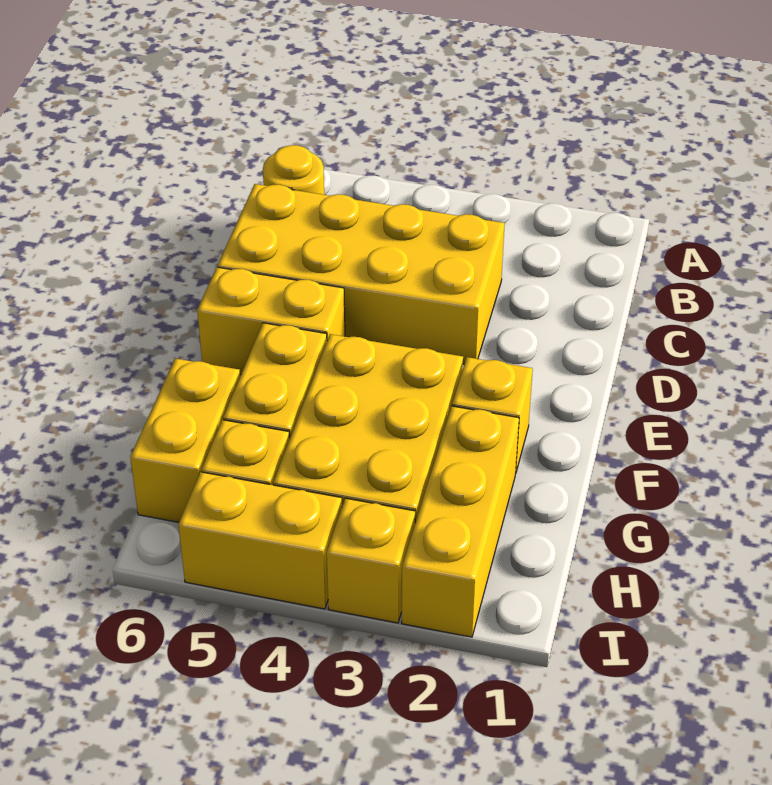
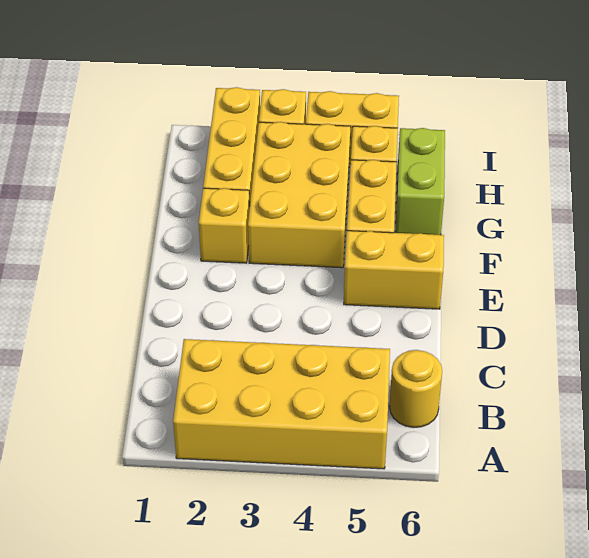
yellow 2x4 brick [218,184,505,364] -> yellow 2x4 brick moved to [173,339,390,469]
yellow 1x2 brick [130,358,240,522] -> lime 1x2 brick [395,128,445,235]

